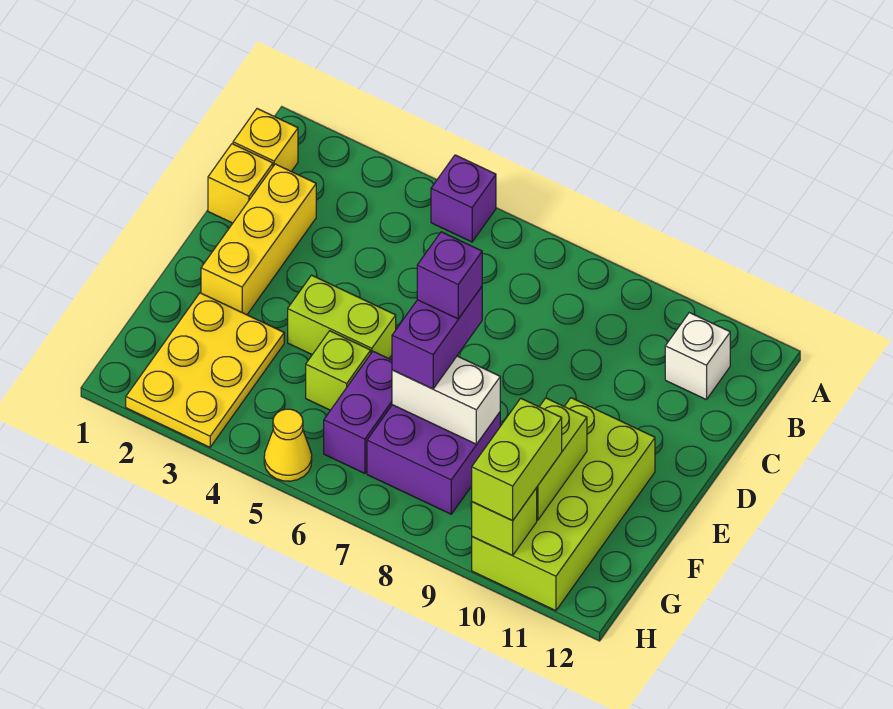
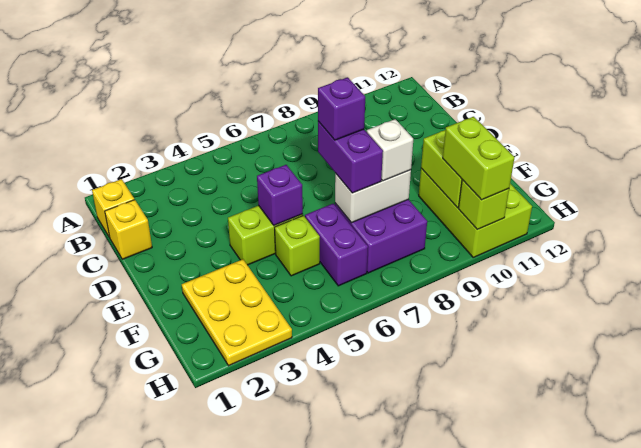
purple 1x1 brick [431,155,496,242] -> purple 1x1 brick moved to [257,165,303,225]
white 1x1 brick [665,313,730,400] -> white 1x1 brick moved to [367,119,413,181]
yellow 1x3 brick [201,164,316,315] -> none
lime 2x4 brick [472,398,655,611] -> lime 2x3 brick [419,168,532,257]
yellow 1x1 cone [264,409,312,481] -> none

